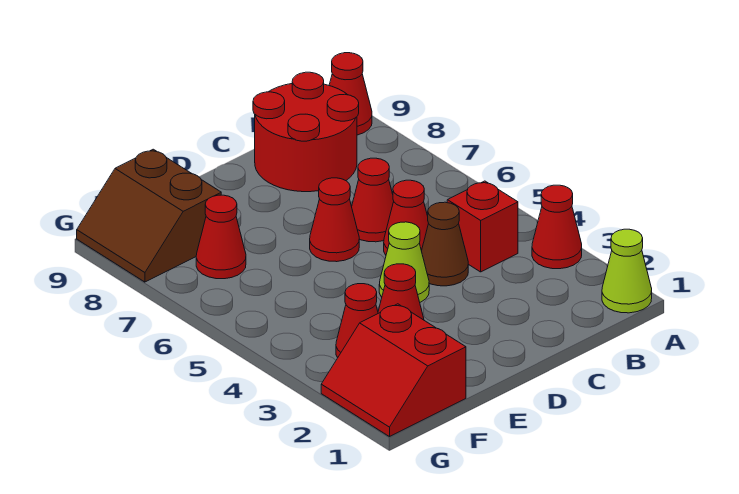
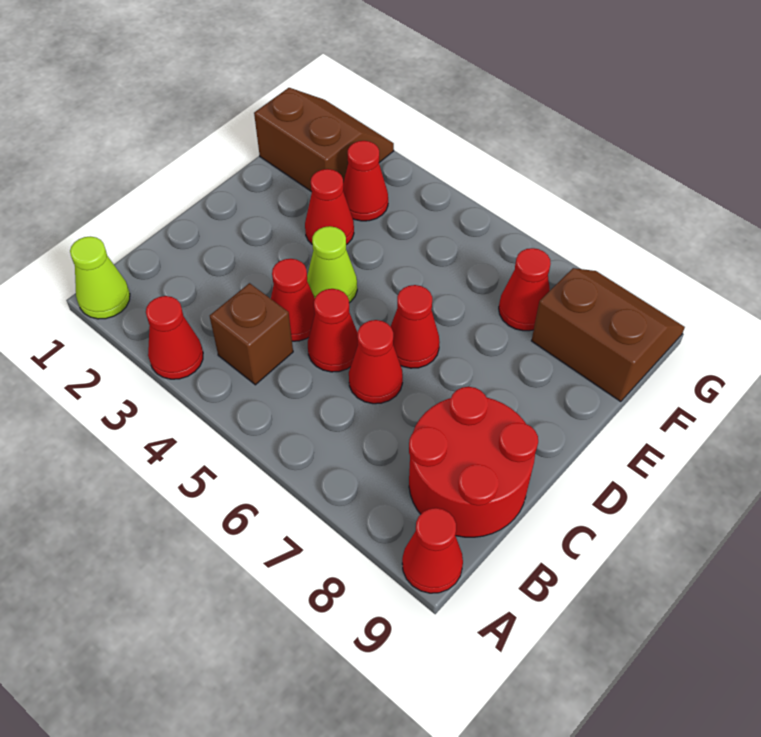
red 1x1 brick [447,181,518,272] -> brown 1x1 brick [210,283,293,385]
brown 1x1 cone [422,202,468,286] -> red 1x1 cone [271,259,315,341]
red 2x2 slope [321,304,466,437] -> brown 2x2 slope [254,88,394,191]

